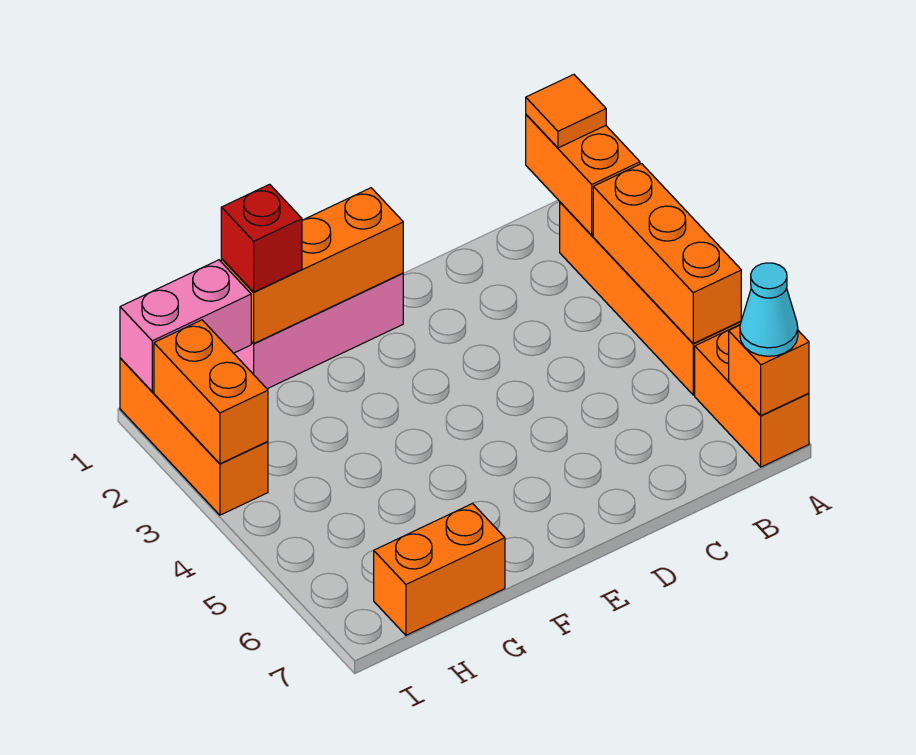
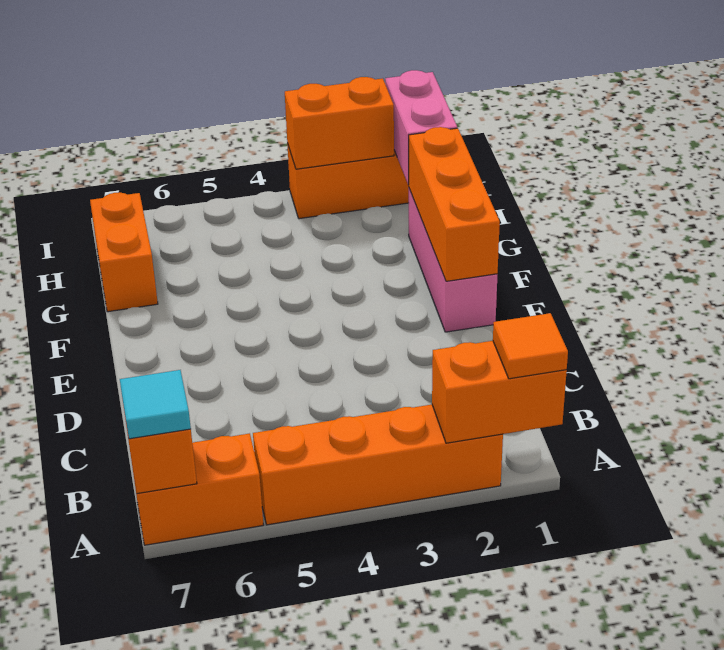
orange 1x3 brick [593,164,741,343] -> none
cyan 1x1 cone [740,263,798,356] -> cyan 1x1 tile [120,370,191,439]
red 1x1 brick [221,184,302,292] -> none

